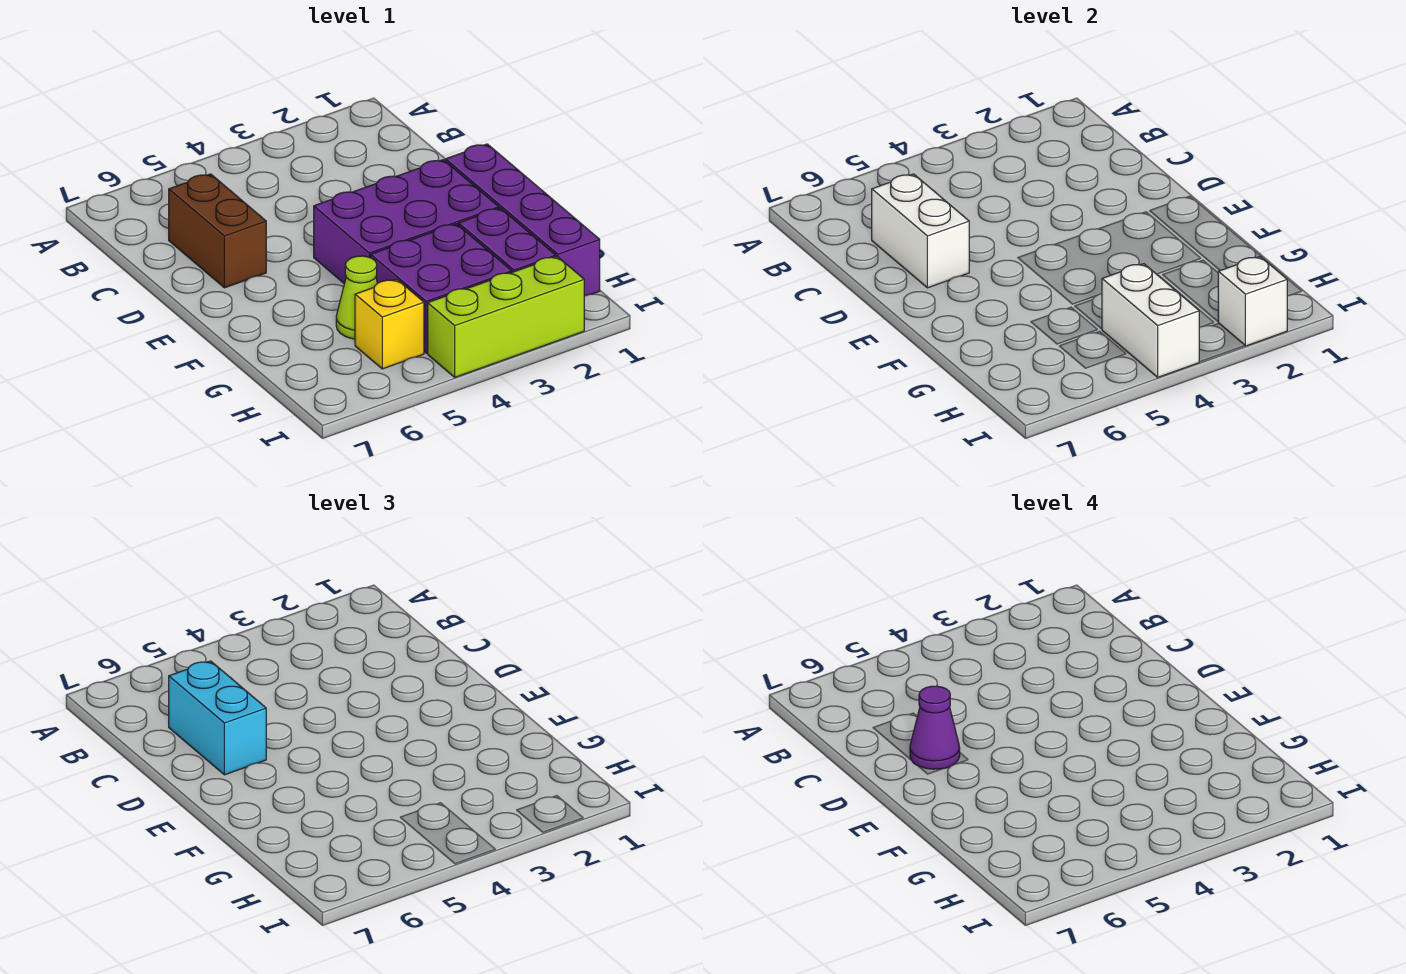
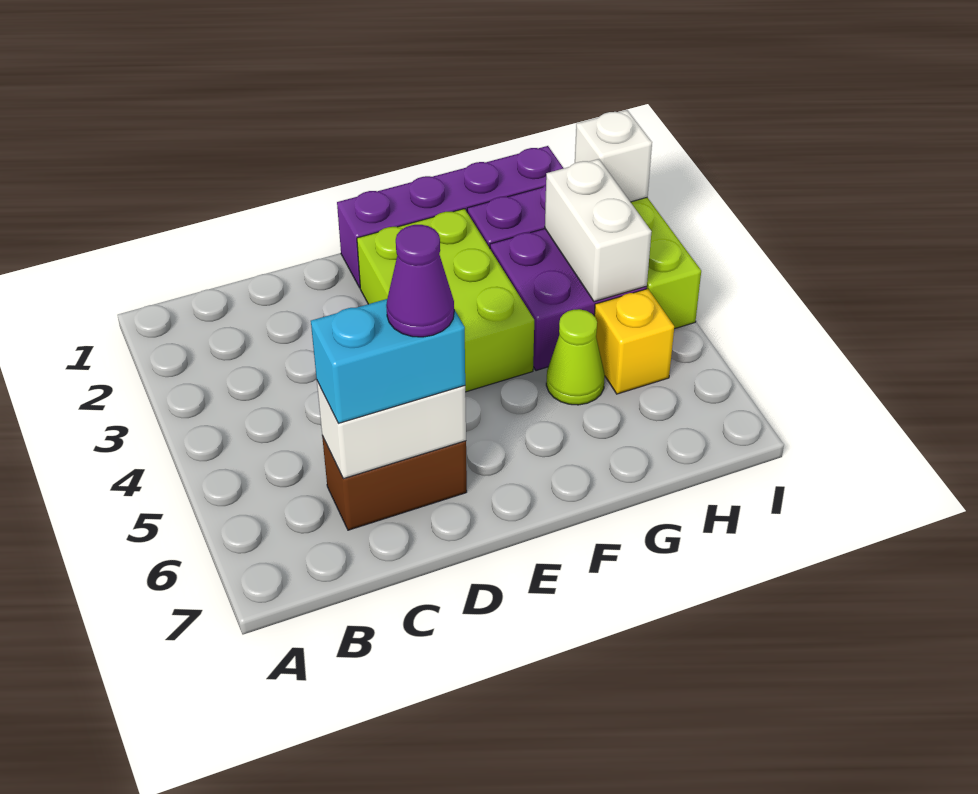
purple 2x3 brick [314,160,499,284] -> lime 2x3 brick [357,209,534,392]
white 1x2 brick [1102,264,1199,377] -> white 1x2 brick turned to [545,159,652,302]

